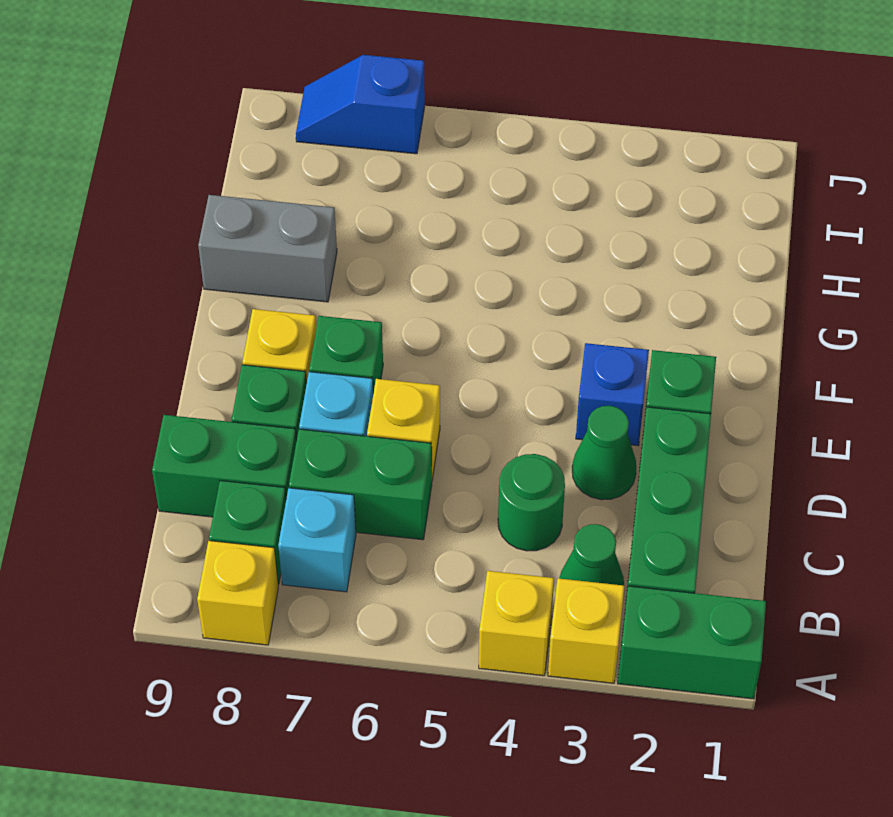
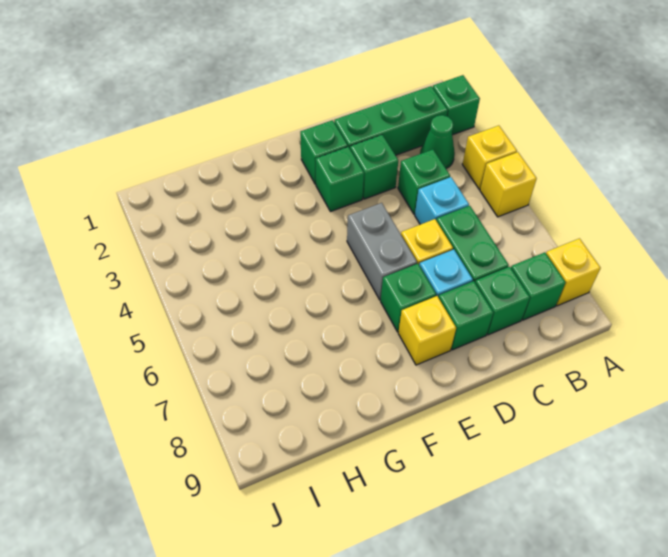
green 1x2 brick [618,586,766,699] -> green 1x1 brick [433,75,480,135]
yellow 1x1 brick [548,578,624,683] -> yellow 1x1 brick moved to [480,152,537,217]
cyan 1x1 brick [278,488,356,592] -> cyan 1x1 brick moved to [415,177,469,224]
green 1x1 round brick [498,454,565,551] -> green 1x1 brick [398,150,450,214]
green 1x2 brick [152,415,297,517] -> green 1x1 brick [475,267,530,335]
green 1x1 cone [572,406,636,500] -> green 1x1 brick [350,135,398,199]
blue 1x1 brick [576,343,649,446] -> green 1x1 brick [316,147,364,212]
grey 1x2 brick [198,195,337,302] -> grey 1x2 brick moved to [347,203,417,300]
blue 1x2 slope [296,55,425,154] -> none

